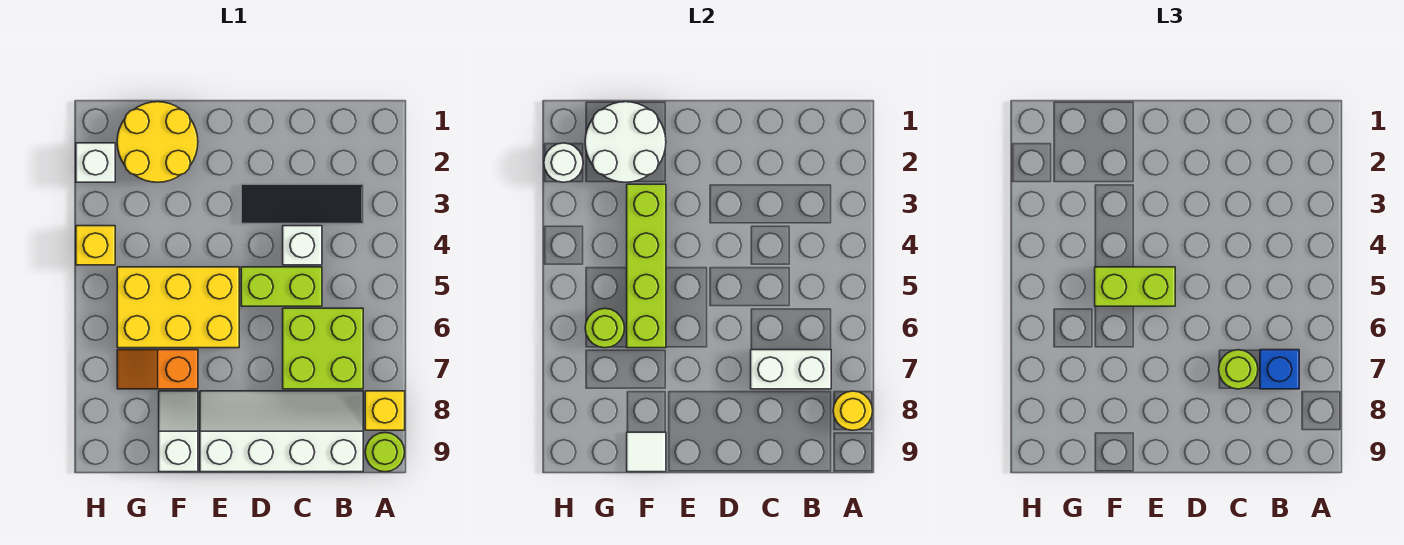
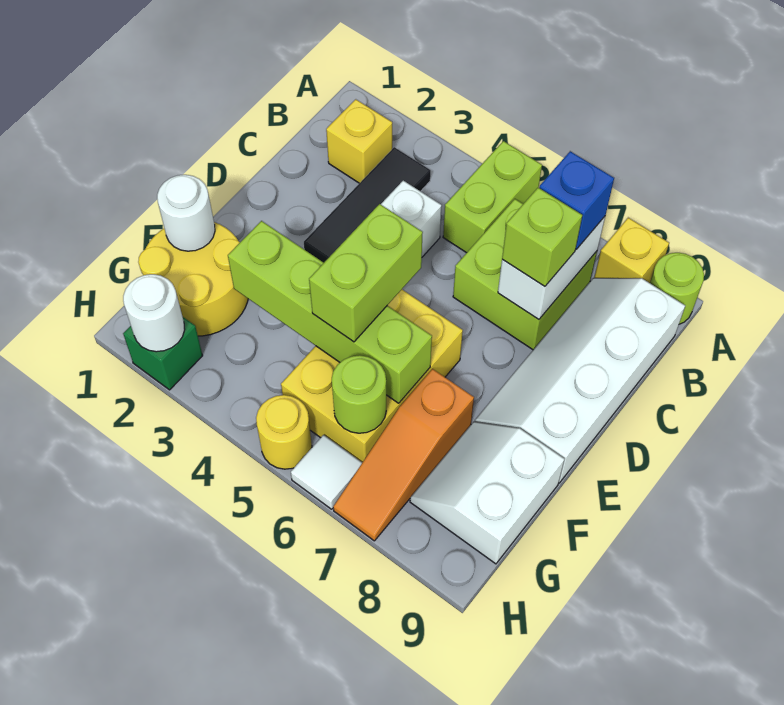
yellow 1x1 round brick [833,391,873,430] -> yellow 1x1 round brick moved to [256,395,312,469]
lime 1x2 brick [241,267,322,306] -> lime 1x2 brick moved to [443,141,542,253]
lime 1x1 round brick [1219,350,1258,389] -> lime 1x1 brick [502,188,582,286]
white 2x2 round brick [585,102,666,182] -> white 1x1 round brick [157,175,215,251]
orange 1x2 slope [117,350,198,389] -> orange 1x3 slope [333,369,474,541]
white 1x2 slope [159,391,198,472] -> white 2x2 slope [410,422,564,564]
white 1x1 tile [627,432,666,472] -> white 1x1 tile moved to [291,435,362,509]
white 1x1 brick [76,143,115,182] -> green 1x1 brick [123,317,203,390]
yellow 1x1 brick [76,226,115,265] -> yellow 1x1 brick moved to [326,99,392,183]

